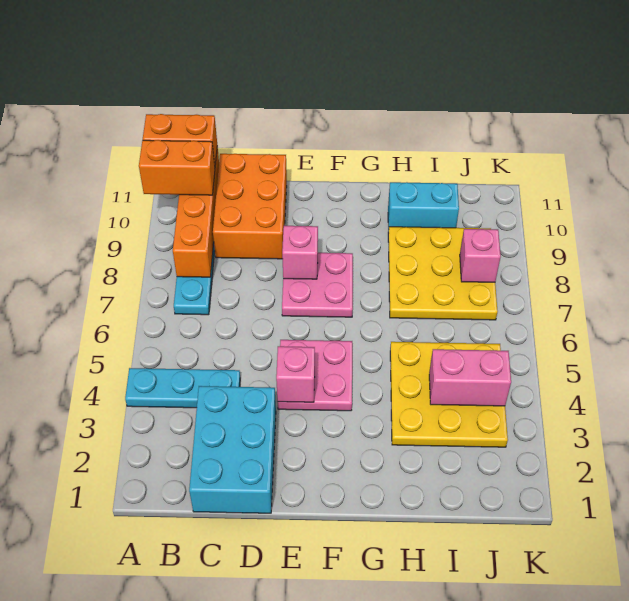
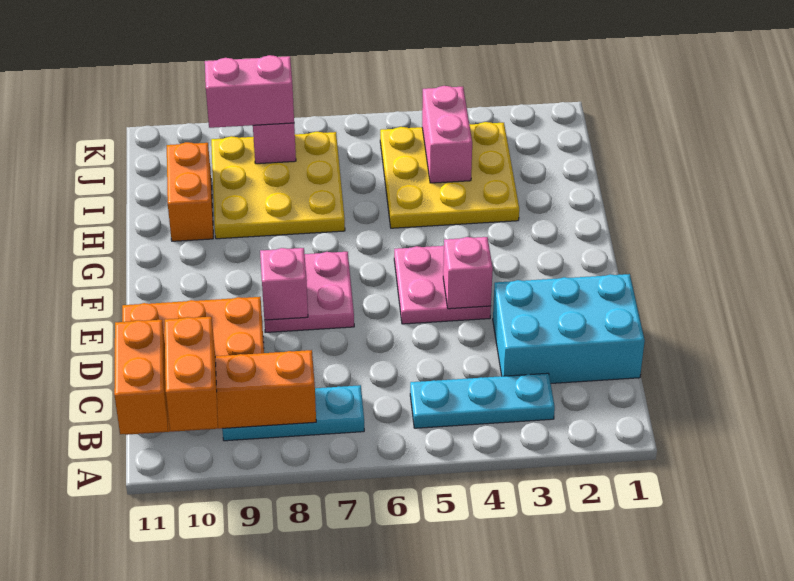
cyan 1x3 plate [125,368,240,408] -> cyan 1x3 plate turned to [410,373,555,428]
cyan 1x2 brick [388,182,459,233] -> orange 1x2 brick [167,142,213,241]
none -> pink 1x2 brick [205,55,294,128]

